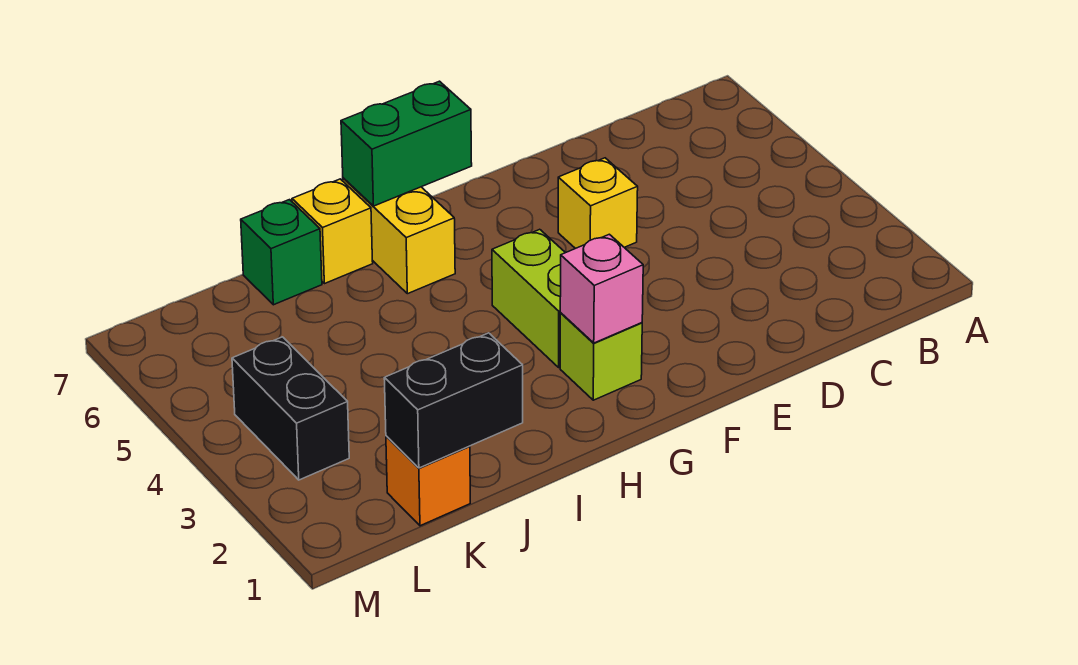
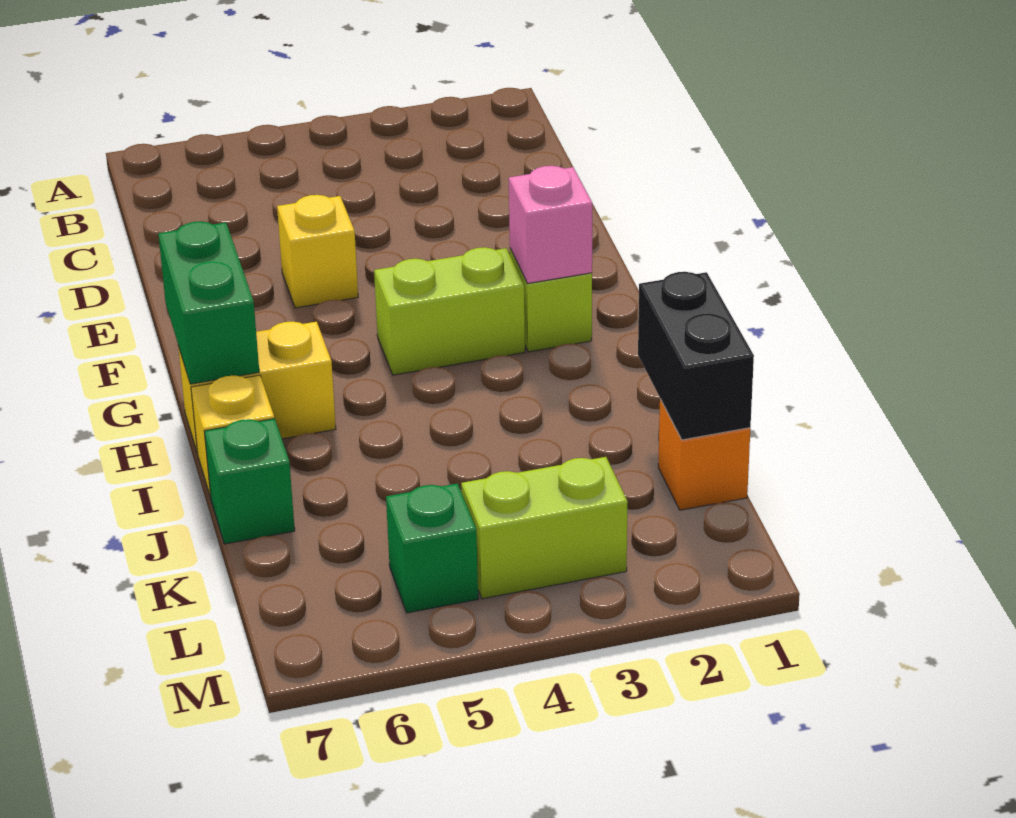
black 1x2 brick [232,337,349,480] -> lime 1x2 brick [461,457,628,599]
none -> green 1x1 brick [386,484,478,613]

